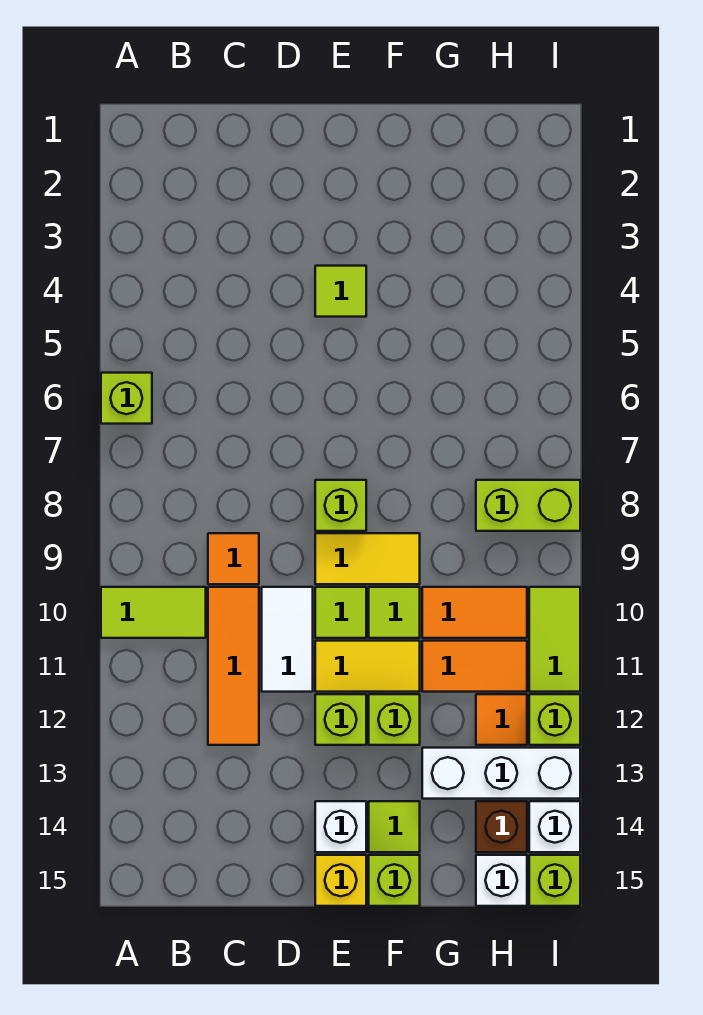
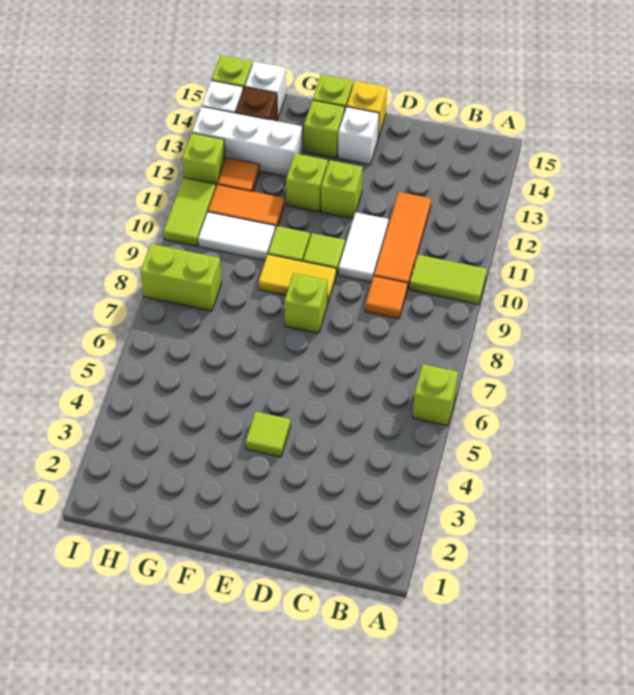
yellow 1x2 tile [315,641,420,692] -> none
lime 1x1 tile [369,801,420,852] -> lime 1x1 brick [304,100,345,158]
orange 1x2 tile [422,587,527,638] -> white 1x2 tile [198,212,275,260]

